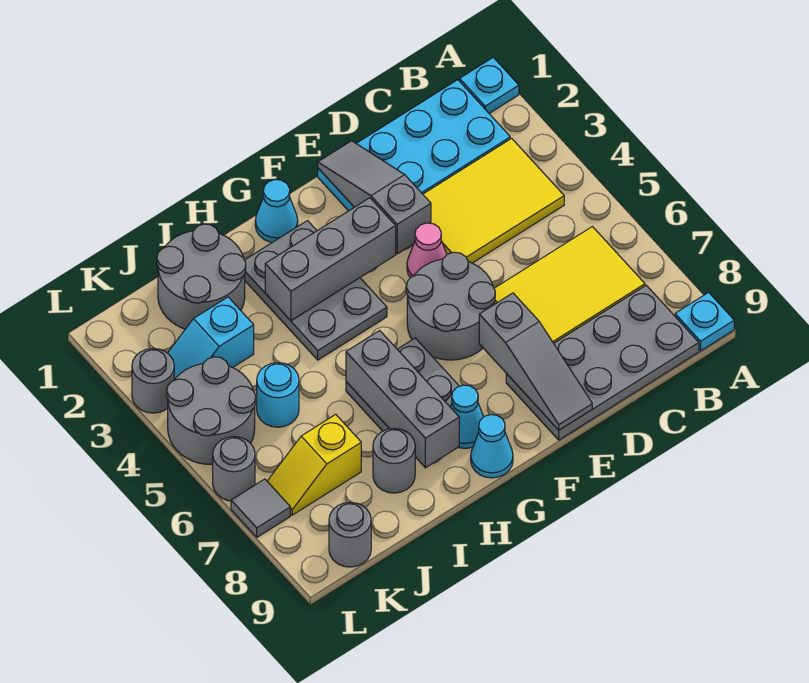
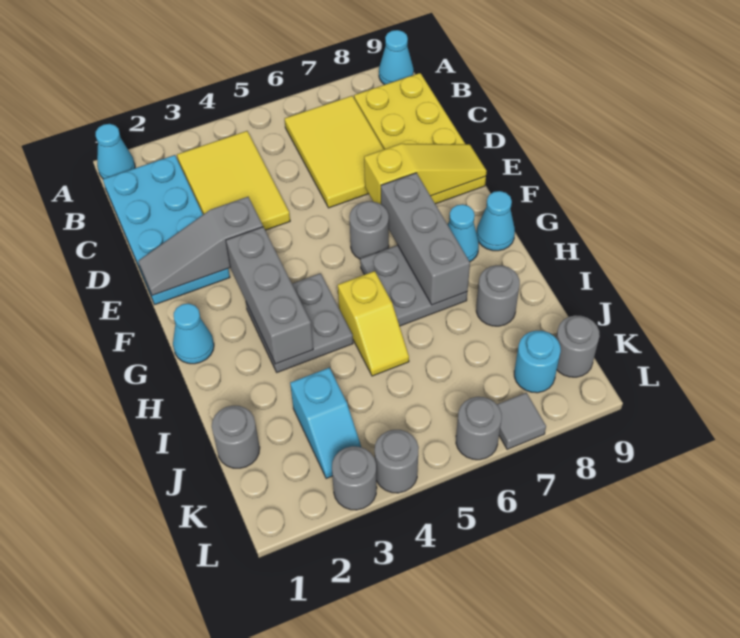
cyan 1x1 plate [460,57,519,113] -> cyan 1x1 cone [96,124,135,179]
cyan 1x1 plate [675,292,734,351] -> cyan 1x1 cone [379,30,414,85]
grey 2x4 plate [506,285,699,440] -> yellow 2x4 plate [354,73,486,204]
pink 1x1 cone [407,223,447,278] -> none
grey 2x2 round brick [406,252,495,360] -> grey 1x1 round brick [350,201,389,259]
grey 1x3 slope [479,293,592,430] -> yellow 1x3 slope [364,144,487,204]
grey 2x3 plate [245,221,387,360] -> grey 2x2 plate [246,273,353,372]
grey 1x3 brick [346,331,459,468] -> grey 1x3 brick turned to [381,173,470,305]
grey 2x2 round brick [157,224,246,329] -> grey 1x1 round brick [212,406,260,468]
cyan 1x1 round brick [257,363,299,427] -> cyan 1x1 round brick moved to [514,331,561,393]
yellow 1x2 slope [267,414,361,515] -> yellow 1x2 slope moved to [338,271,409,376]
grey 2x2 round brick [167,357,256,465] -> grey 1x1 round brick [375,430,419,493]

